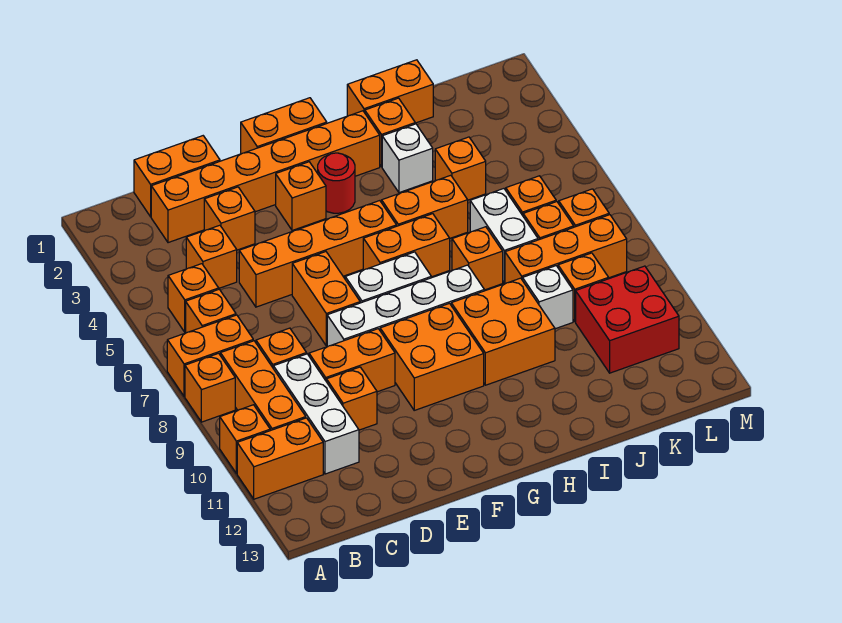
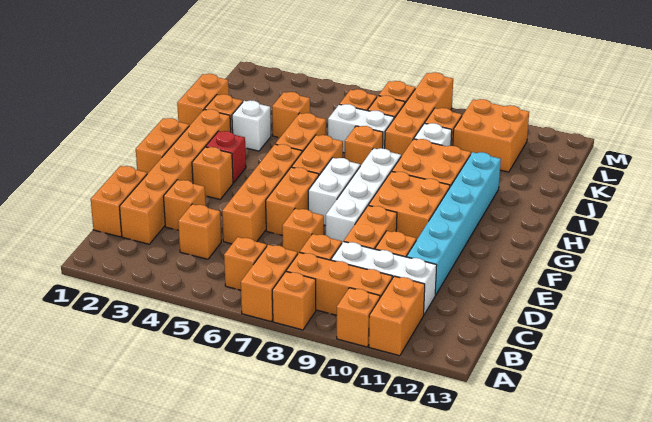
orange 1x1 brick [168,264,219,332] -> orange 1x1 brick moved to [282,209,324,253]
none -> cyan 1x6 brick [407,152,501,295]
orange 1x2 brick [292,252,360,346] -> orange 1x2 brick turned to [266,167,319,235]
red 1x1 round brick [318,153,355,213] -> red 1x1 brick [206,131,246,183]
orange 1x3 brick [505,215,627,284] -> orange 1x4 brick [385,72,453,156]
red 2x2 brick [576,266,679,373] -> orange 2x2 brick [453,99,529,172]

